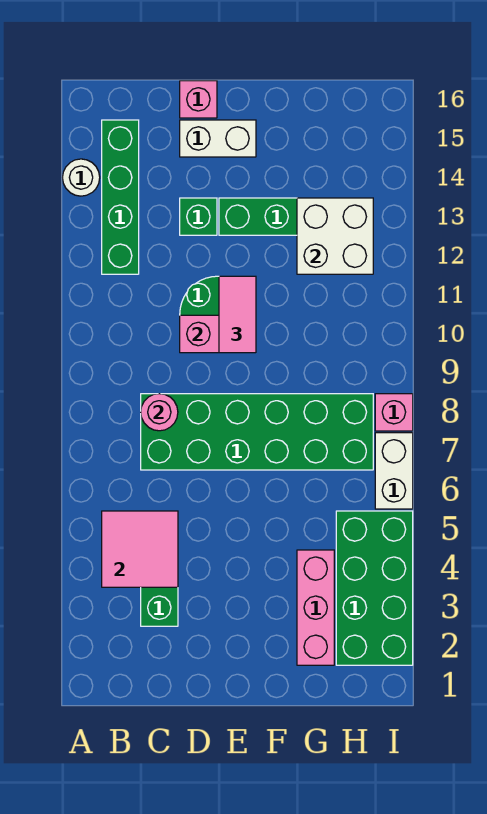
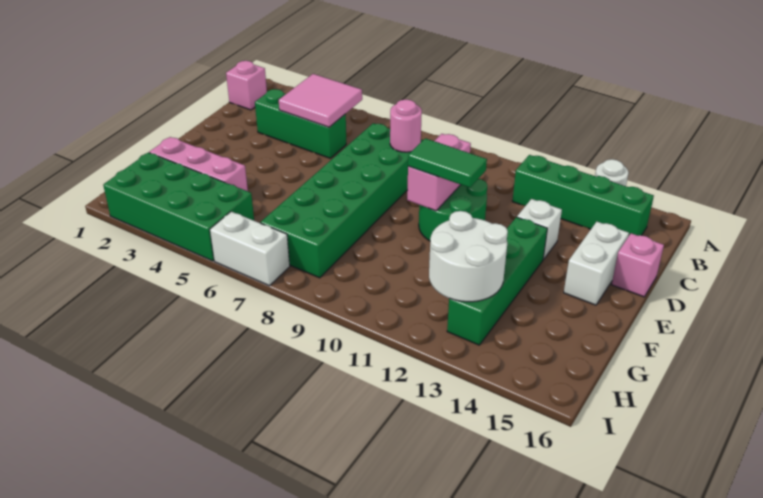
green 1x1 brick [180,198,217,235] -> white 1x1 brick [517,199,562,259]
pink 1x2 tile [219,276,256,353] -> green 1x2 tile [408,138,487,188]
white 2x2 brick [297,198,373,274] -> white 2x2 round brick [429,211,508,302]
pink 1x1 brick [375,394,413,431] -> pink 1x1 brick moved to [226,61,267,110]

